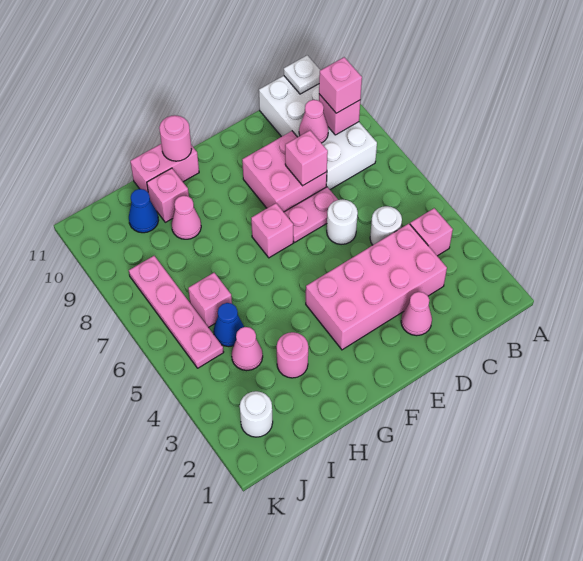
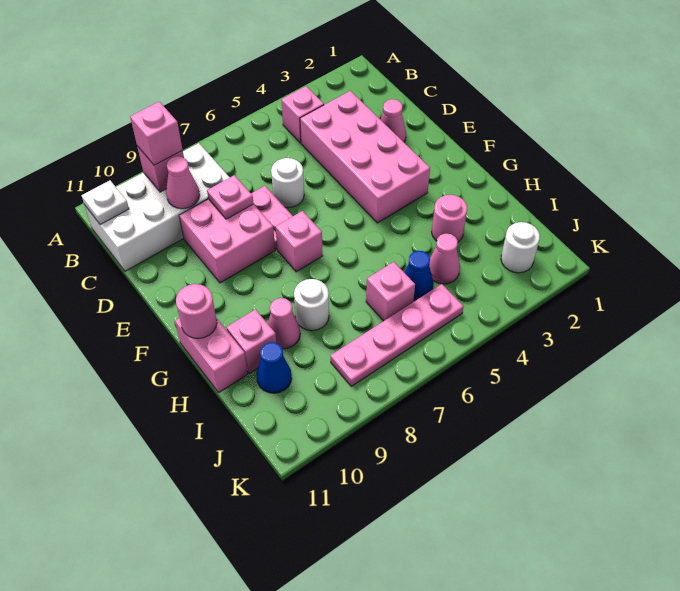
white 1x1 round brick [370,206,402,245] -> white 1x1 round brick moved to [294,279,329,331]
pink 1x1 brick [285,130,328,186] -> pink 1x1 plate [207,175,254,219]

